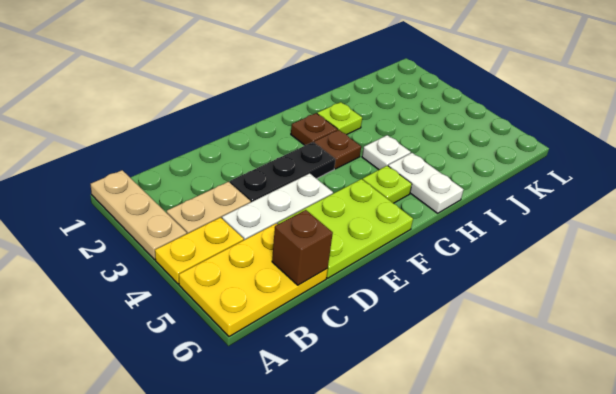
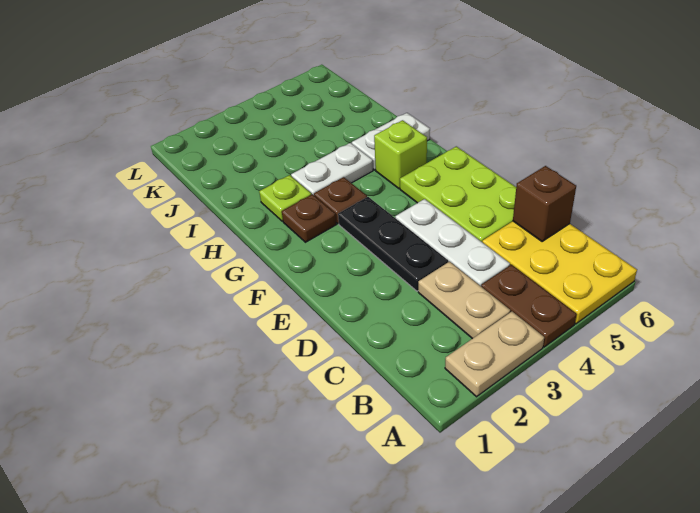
tan 1x3 plate [90,170,187,260] -> tan 1x2 plate [445,312,544,397]
yellow 1x2 plate [155,218,244,284] -> brown 1x2 plate [481,265,577,347]
lime 1x1 plate [363,166,412,203] -> lime 1x1 brick [374,120,427,189]
white 1x1 plate [362,135,411,170] -> white 1x2 plate [291,143,373,195]

